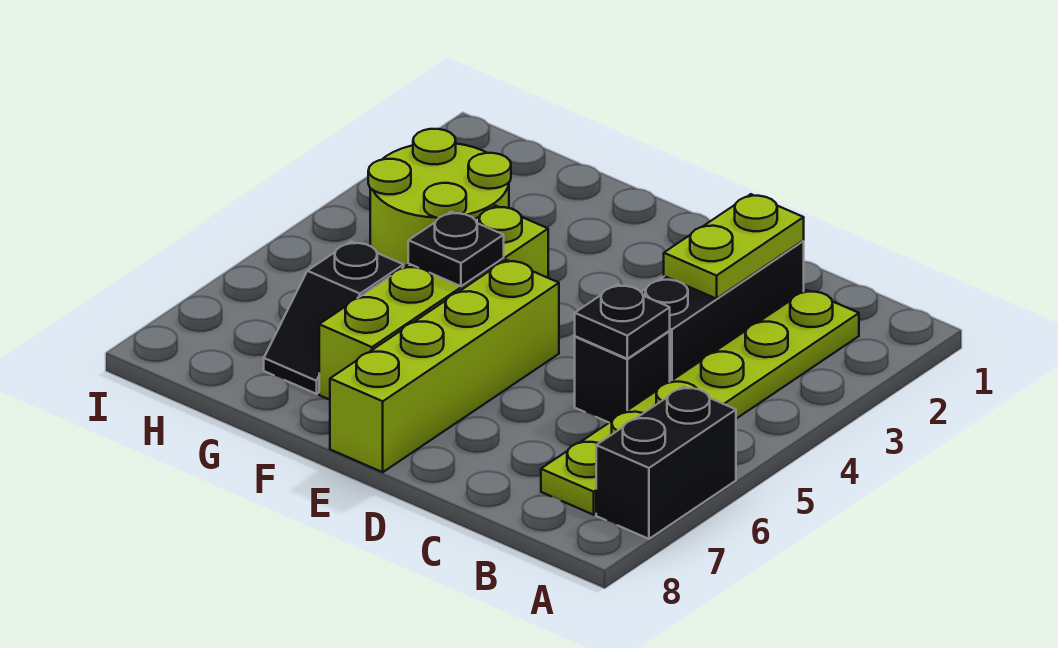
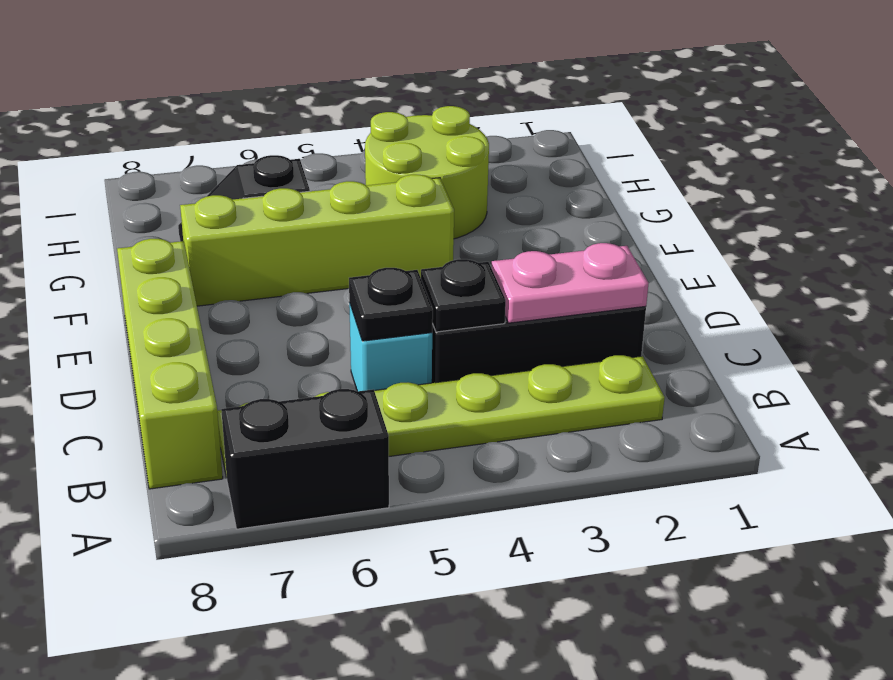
lime 1x2 plate [664,194,804,299] -> pink 1x2 plate [492,243,649,323]
black 1x1 brick [575,331,670,422] -> cyan 1x1 brick [349,303,432,391]
lime 1x4 brick [330,260,559,472] -> lime 1x4 brick turned to [117,239,223,489]
black 1x1 plate [408,212,504,286] -> black 1x1 plate moved to [421,259,506,332]

